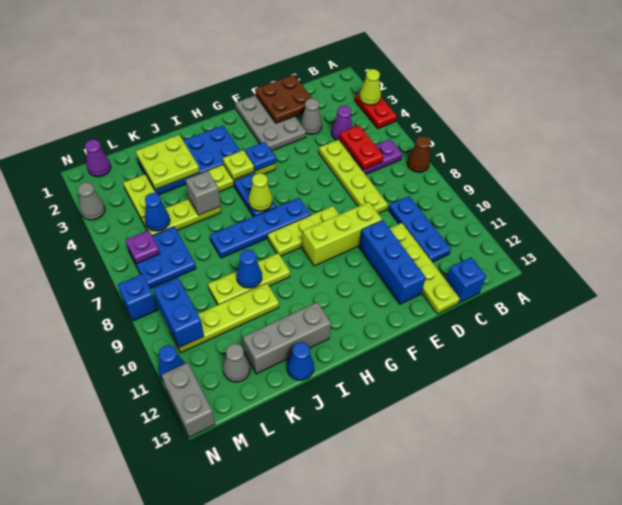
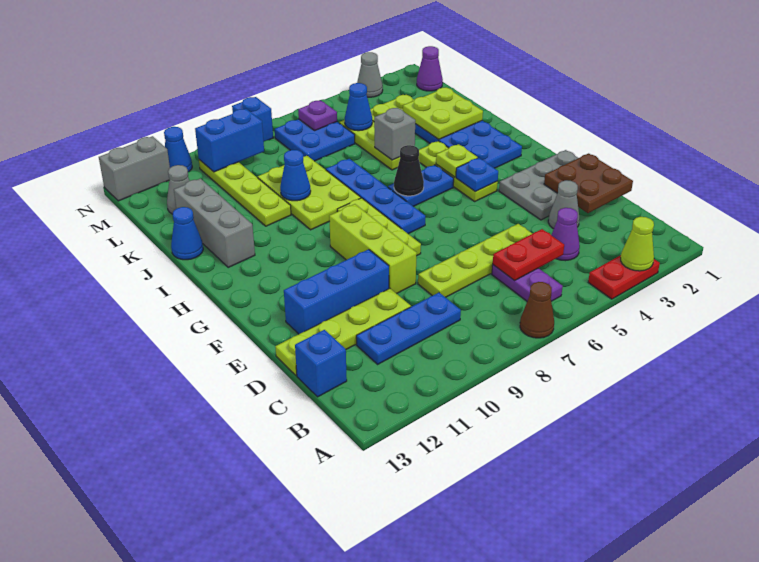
lime 1x1 cone [249,173,272,211] -> black 1x1 cone [394,145,424,196]
lime 1x3 plate [208,253,290,305] -> lime 2x3 plate [258,156,361,230]

